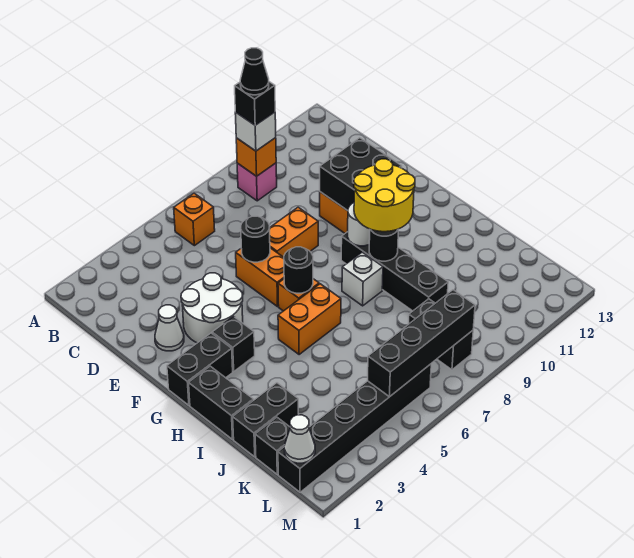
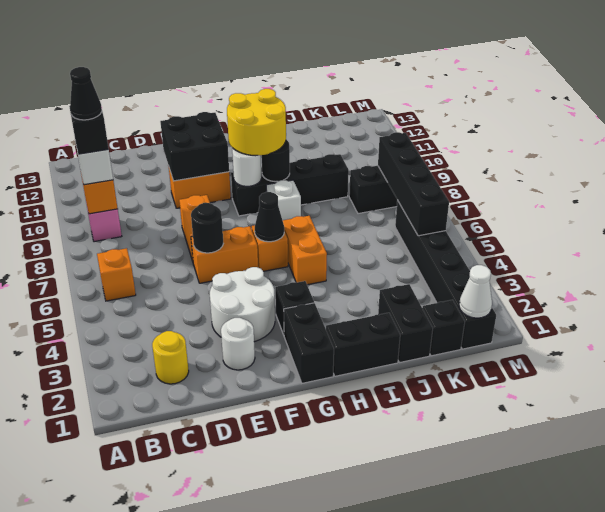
none -> yellow 1x1 round brick [152,331,189,384]
white 1x1 cone [155,305,184,351] -> white 1x1 round brick [221,318,255,370]
black 1x1 round brick [284,247,313,293] -> black 1x1 cone [255,192,284,242]

